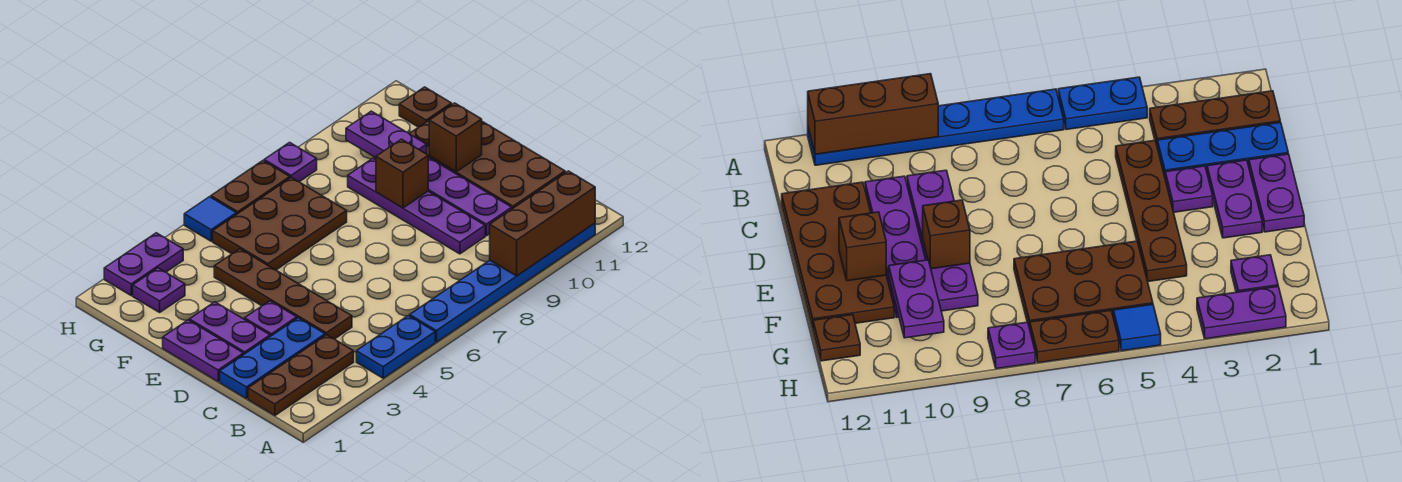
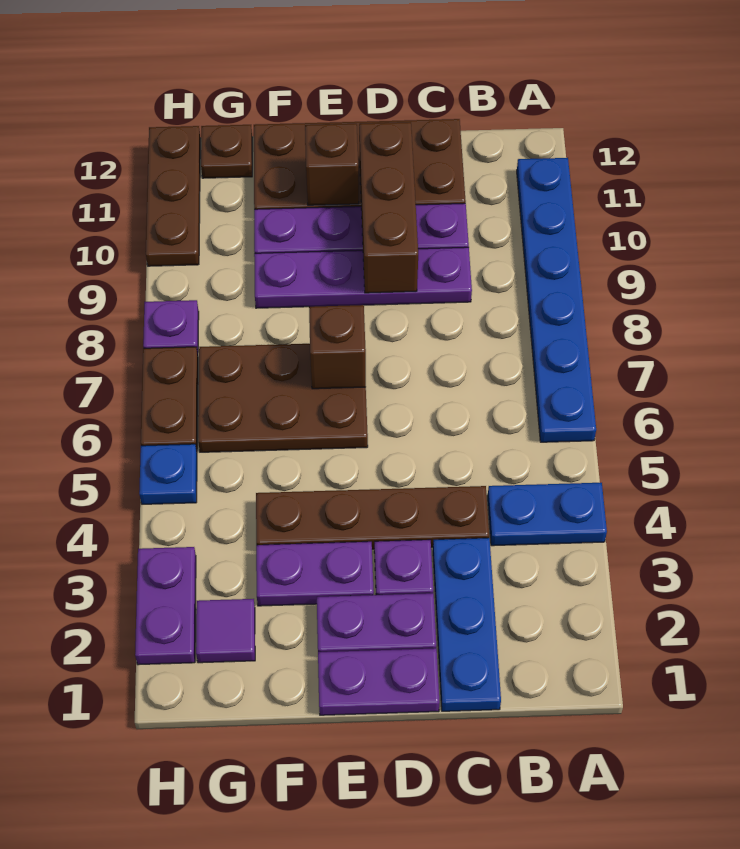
blue 1x2 plate [356,316,435,378] -> blue 1x2 plate turned to [488,483,607,546]
brown 1x3 brick [490,171,595,276] -> brown 1x3 brick moved to [359,122,418,293]
brown 1x3 plate [248,335,354,416] -> brown 1x3 plate moved to [146,126,200,266]
brown 1x1 brick [376,139,428,208] -> brown 1x1 brick moved to [309,305,366,389]
brown 2x3 plate [213,177,347,270] -> brown 2x3 plate turned to [198,344,368,452]
purple 1x2 plate [346,111,427,158] -> purple 1x2 plate moved to [256,542,374,606]
purple 1x1 plate [133,268,185,312] -> purple 1x1 tile [196,599,255,663]
blue 1x1 tile [184,197,237,241] -> blue 1x1 plate [139,444,197,504]

